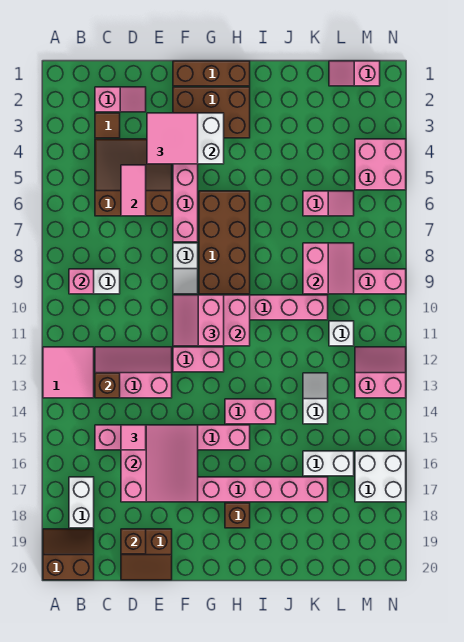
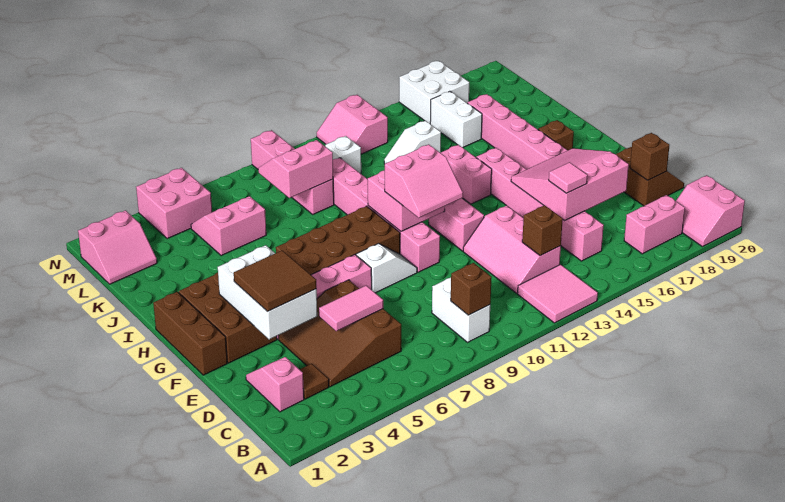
brown 2x2 slope [43,529,94,580] -> pink 2x2 slope [676,175,745,247]
pink 1x1 brick [69,269,94,294] -> brown 1x1 brick [451,263,491,315]
white 1x2 brick [69,477,94,528] -> pink 1x2 brick [624,195,685,254]
pink 2x2 tile [147,113,198,164] -> brown 2x2 tile [234,251,316,312]
pink 1x2 slope [303,191,354,216] -> pink 2x2 slope [191,196,266,256]
pink 1x2 slope [329,61,380,86] -> pink 2x2 slope [78,210,157,284]

